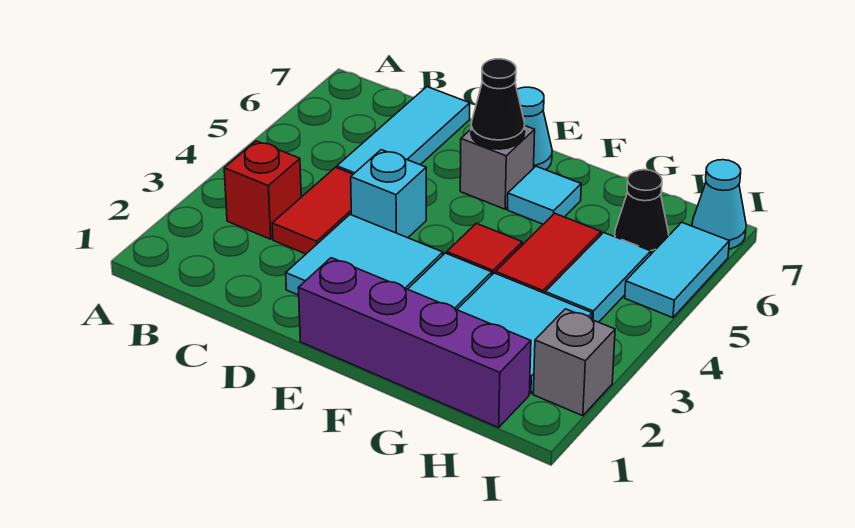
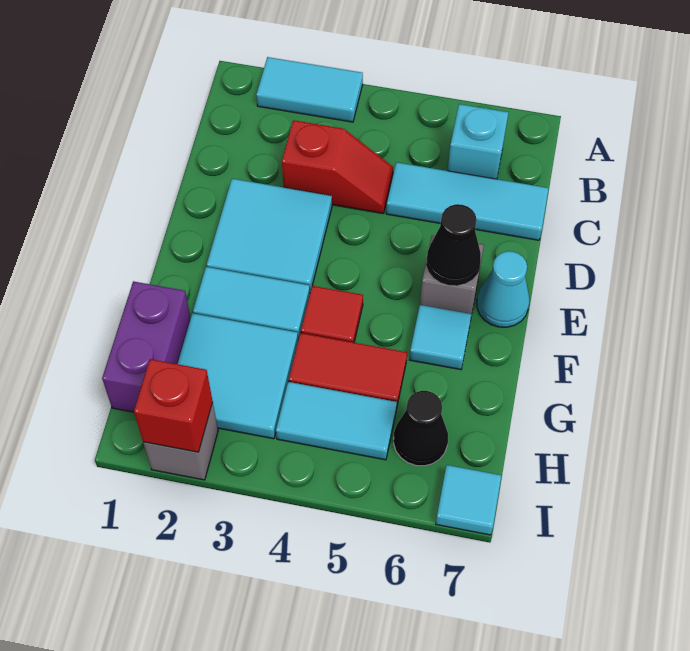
red 1x1 brick [224,141,301,239] -> red 1x1 brick moved to [134,359,213,452]
red 1x2 tile [272,167,353,254] -> red 1x2 slope [282,120,393,214]
cyan 1x1 brick [351,150,426,238] -> cyan 1x1 brick moved to [448,104,509,179]
purple 1x4 brick [298,258,531,428] -> purple 1x2 brick [102,281,191,412]
cyan 1x2 tile [625,222,729,318] -> cyan 1x2 tile moved to [256,57,363,122]
cyan 1x1 cone [692,160,746,249] -> cyan 1x1 tile [436,465,501,535]

